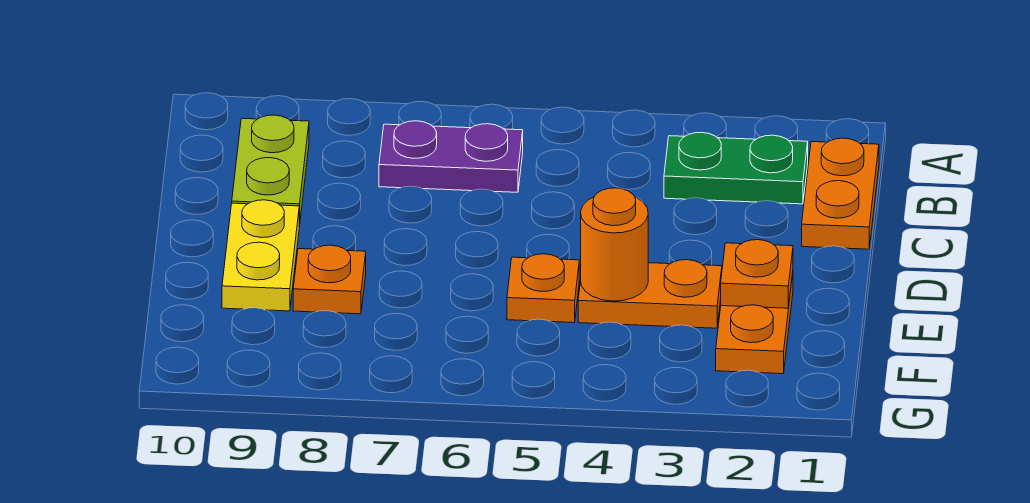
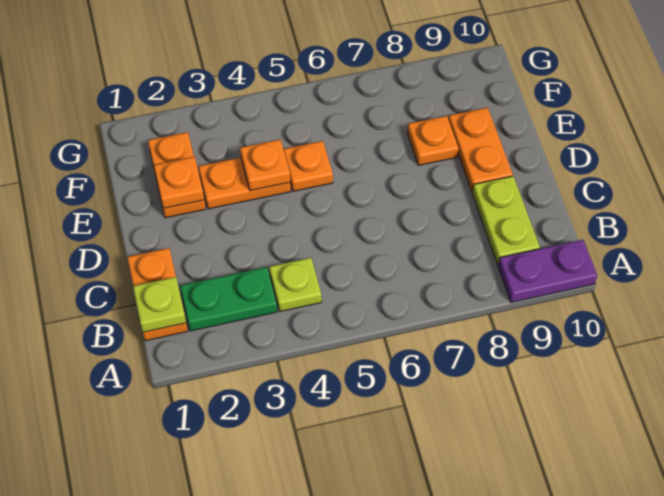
none -> lime 1x1 plate [133,277,186,332]
none -> lime 1x1 plate [269,258,322,312]
purple 1x2 plate [379,121,523,192] -> purple 1x2 plate moved to [498,240,597,302]
yellow 1x2 plate [222,200,299,311] -> orange 1x2 plate [449,108,513,192]
orange 1x1 round brick [581,188,648,301] -> orange 1x1 plate [240,140,290,191]

